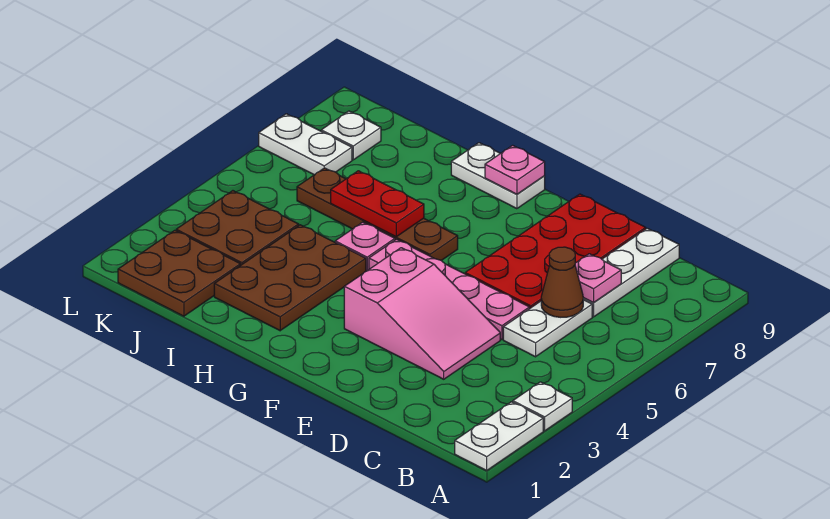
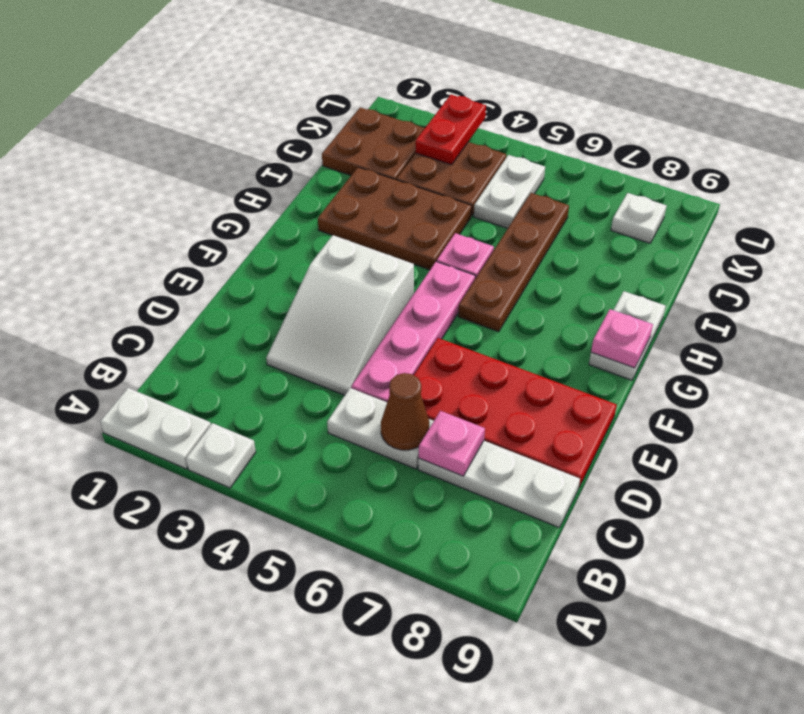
pink 2x3 slope [344,248,500,379] -> white 2x3 slope [266,235,414,395]
red 1x2 plate [331,171,424,237] -> red 1x2 plate moved to [415,95,486,165]
white 1x2 plate [259,114,352,175] -> white 1x2 plate moved to [474,155,545,228]

